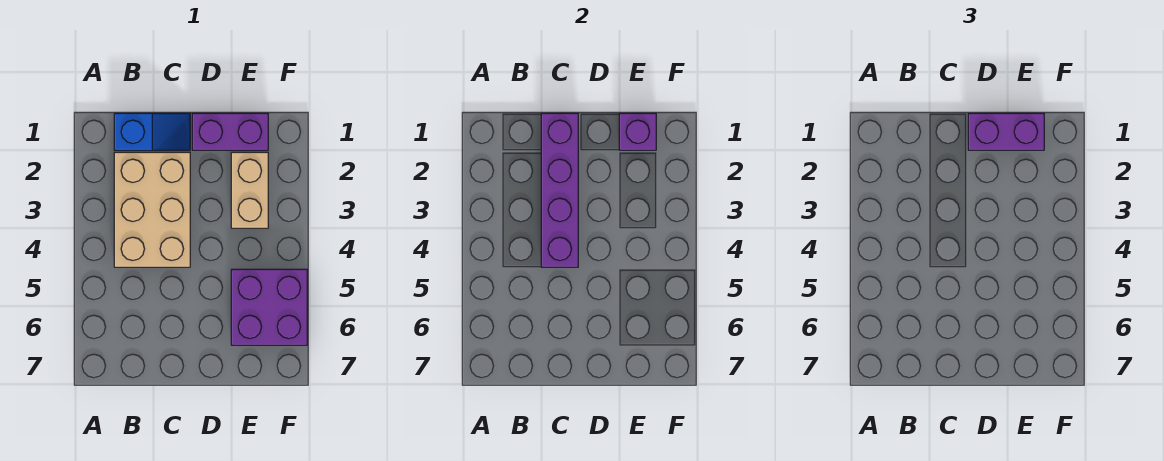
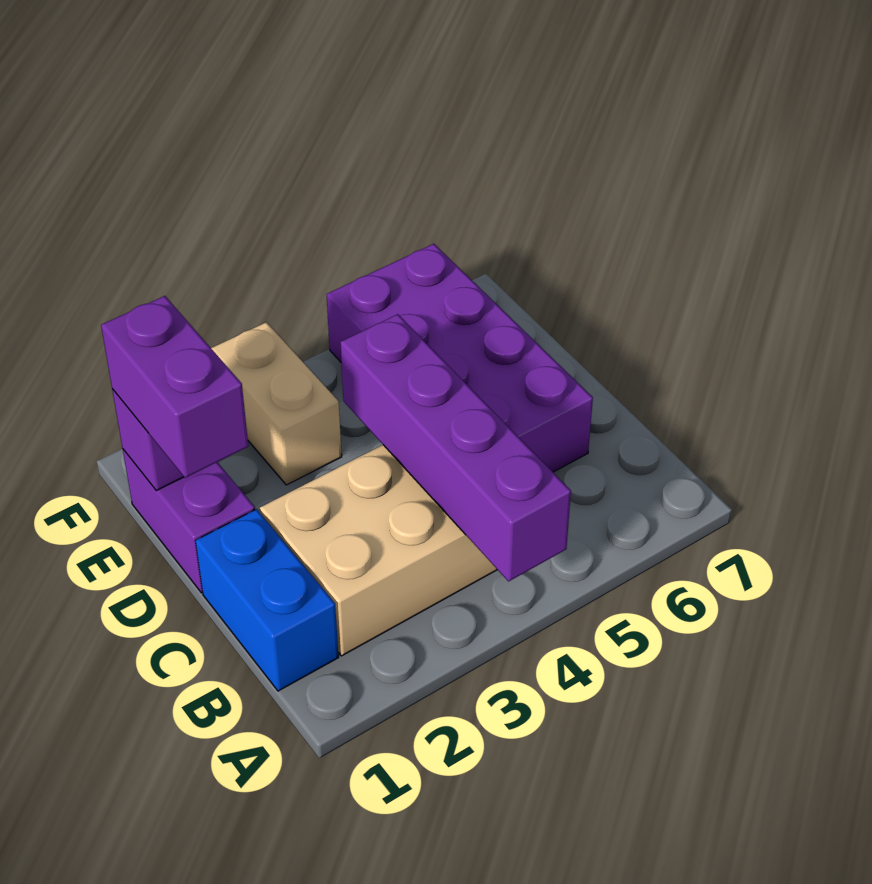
blue 1x2 slope [114,113,190,150] -> blue 1x2 brick [196,509,338,691]
purple 1x4 brick [541,113,578,267] -> purple 1x4 brick turned to [340,314,571,581]
tan 1x2 brick [231,152,268,228] -> tan 1x2 brick turned to [211,322,342,485]
purple 2x2 brick [231,269,307,345] -> purple 2x4 brick [326,244,593,472]

